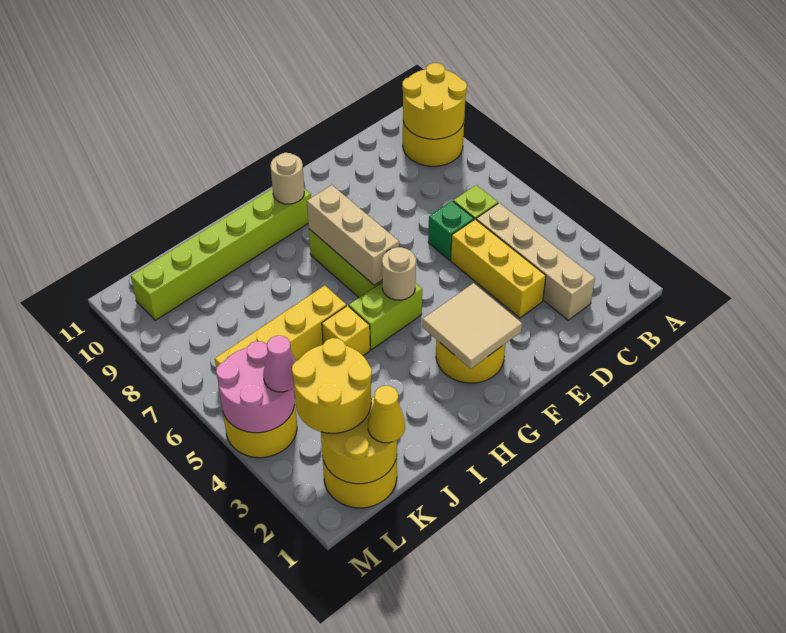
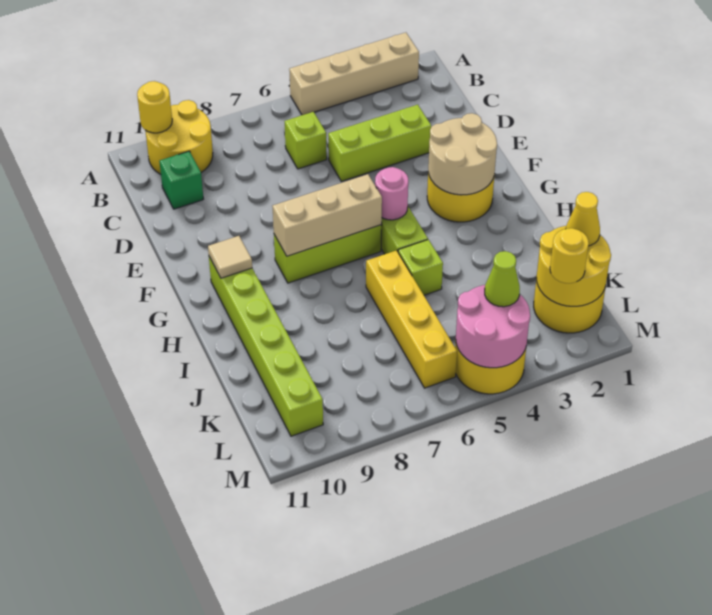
yellow 2x2 round brick [402,63,467,139] -> yellow 1x1 round brick [137,81,172,133]
tan 1x4 brick [476,203,595,320] -> tan 1x4 brick moved to [289,33,419,115]
yellow 1x3 brick [451,219,546,318] -> lime 1x3 brick [328,105,431,181]
green 1x1 brick [428,201,474,260] -> green 1x1 brick moved to [159,151,203,209]
tan 2x2 tile [422,283,522,369] -> tan 2x2 round brick [428,113,497,195]
tan 1x1 round brick [382,247,416,300] -> pink 1x1 round brick [375,167,408,220]
tan 1x1 round brick [270,153,304,204] -> tan 1x1 tile [208,236,252,278]
yellow 1x1 brick [322,306,370,356] -> lime 1x1 brick [398,240,443,295]
yellow 2x2 round brick [292,338,372,433] -> yellow 1x1 round brick [550,228,589,283]
pink 1x1 cone [263,335,296,392] -> lime 1x1 cone [485,251,520,307]

